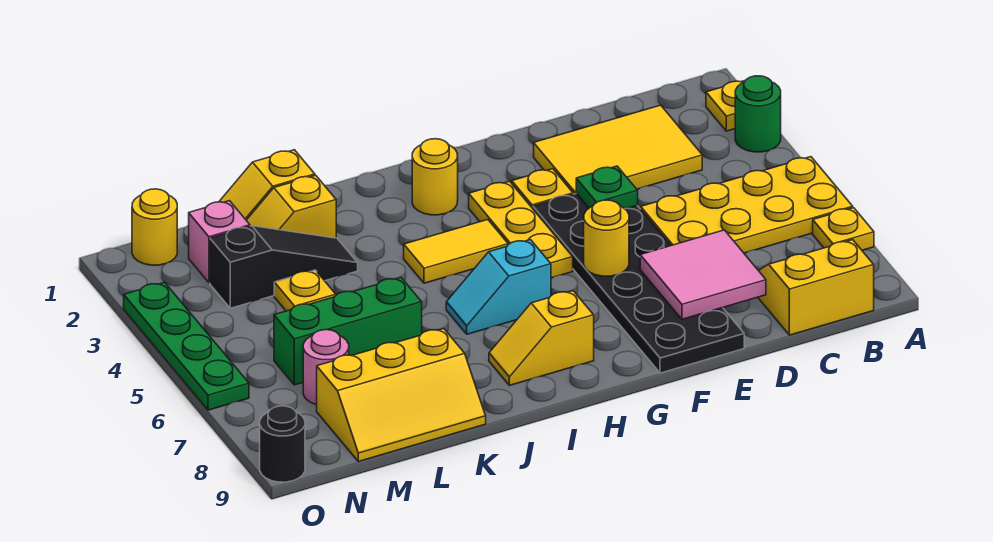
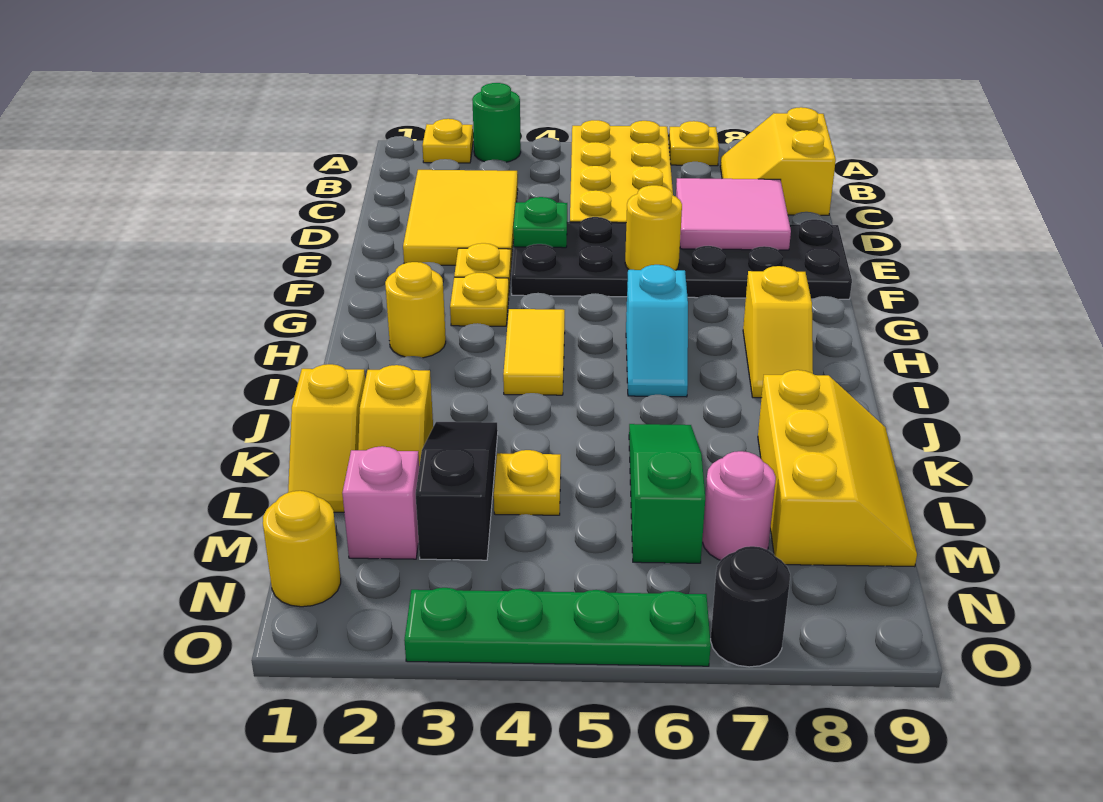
yellow 1x3 plate [469,181,573,278] -> yellow 1x1 plate [450,273,509,326]
green 1x3 brick [274,278,422,385] -> green 1x3 slope [629,424,705,563]
black 1x1 round brick [260,406,305,482] -> black 1x1 round brick moved to [710,546,790,667]

